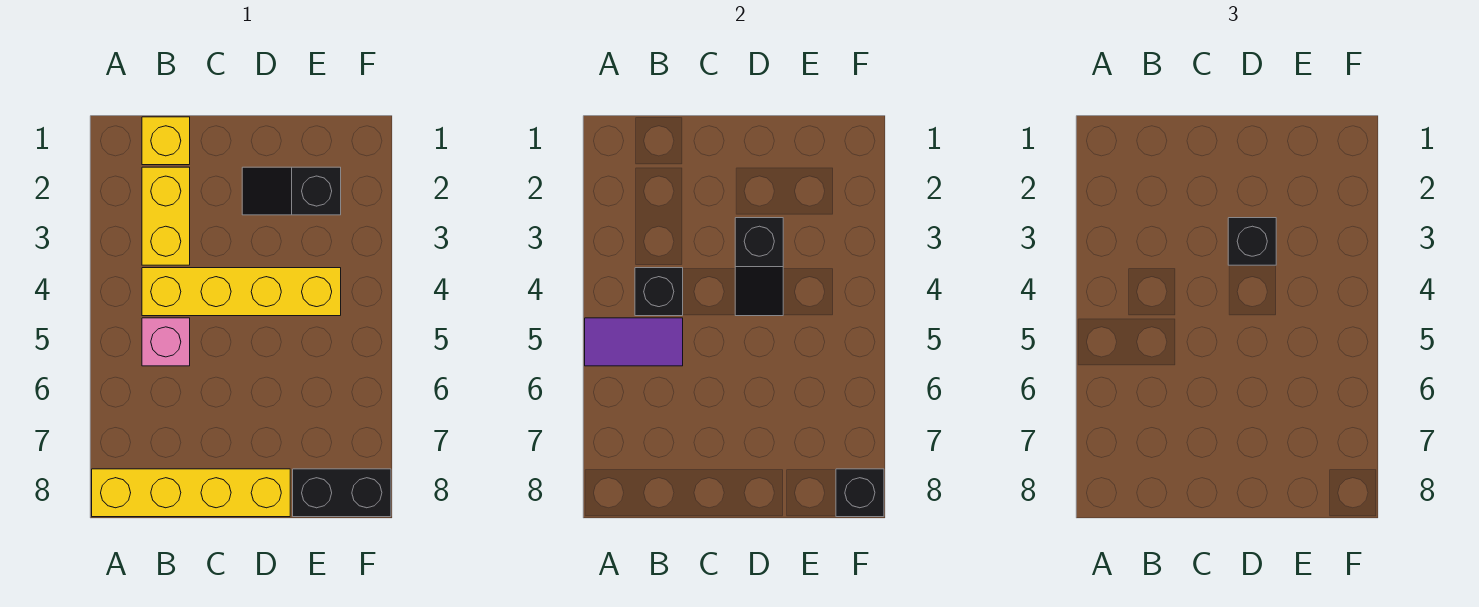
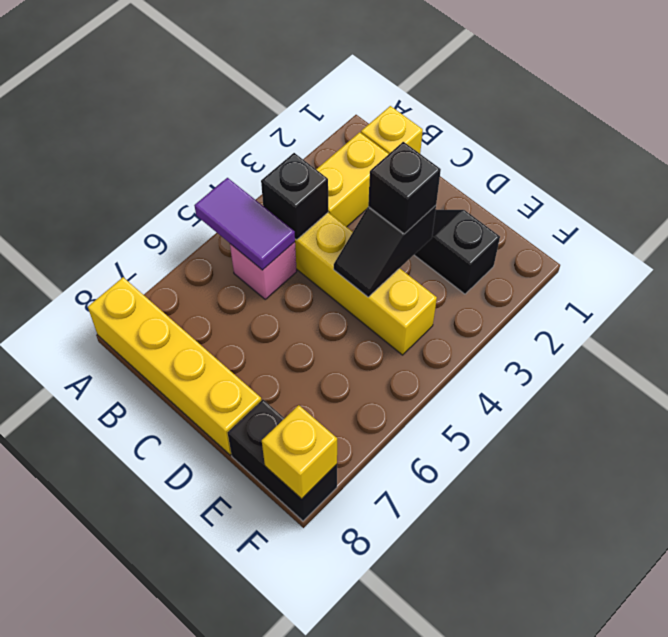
black 1x1 brick [836,469,884,517] -> yellow 1x1 brick [262,405,337,499]

